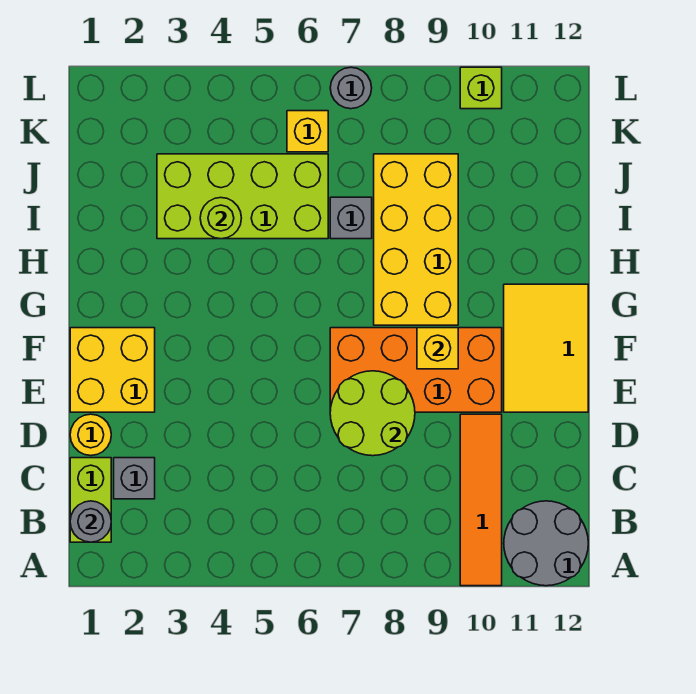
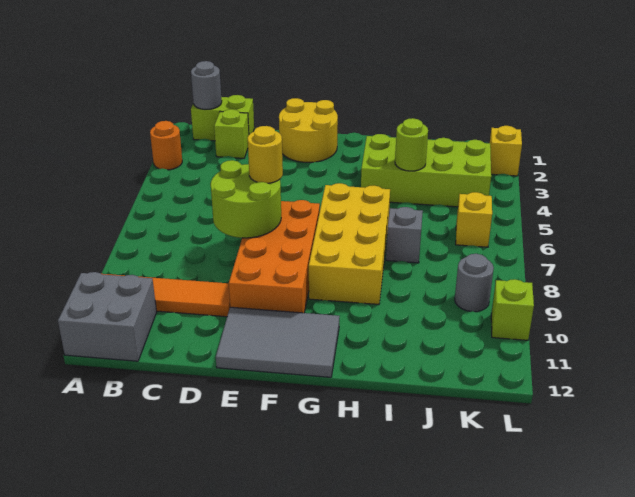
none -> orange 1x1 round brick [150,121,182,170]
grey 2x2 round brick [504,501,588,586] -> grey 2x2 brick [58,272,157,361]
grey 1x1 brick [114,458,155,499] -> lime 1x1 brick [214,109,249,158]
yellow 1x1 round brick [70,414,111,456] -> yellow 1x1 round brick moved to [248,126,283,183]
yellow 2x2 brick [70,328,155,412] -> yellow 2x2 round brick [279,98,338,162]
yellow 2x3 tile [504,284,588,412] -> grey 2x3 tile [216,307,339,377]
yellow 1x1 brick [417,328,458,369] -> yellow 1x1 brick moved to [490,126,522,176]
yellow 2x4 brick [374,154,458,325] -> yellow 2x4 brick turned to [309,183,390,304]
lime 2x4 brick [157,154,328,239] -> lime 2x4 brick turned to [361,134,491,207]
grey 1x1 round brick [330,67,372,109] -> grey 1x1 round brick moved to [455,254,494,312]

